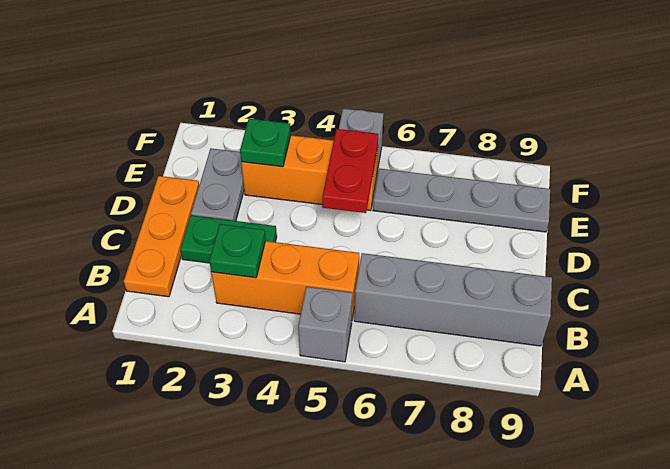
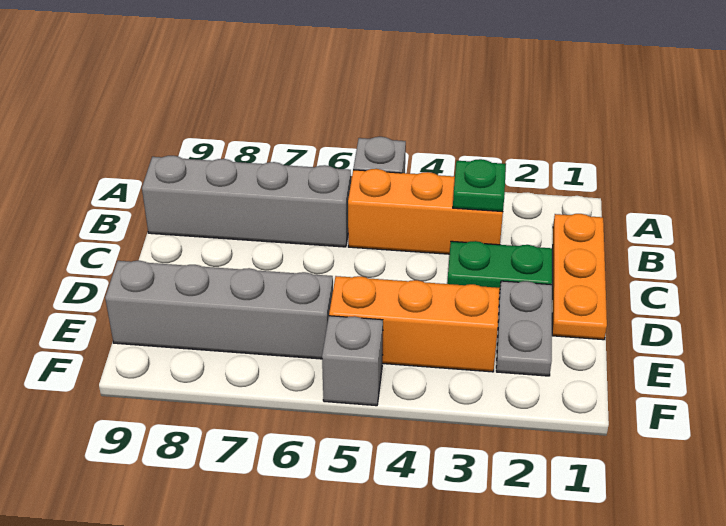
red 1x2 plate [322,129,378,213] -> none
green 1x1 plate [240,119,291,167] -> none
grey 1x4 plate [373,169,550,232] -> grey 1x4 brick [105,261,333,359]

